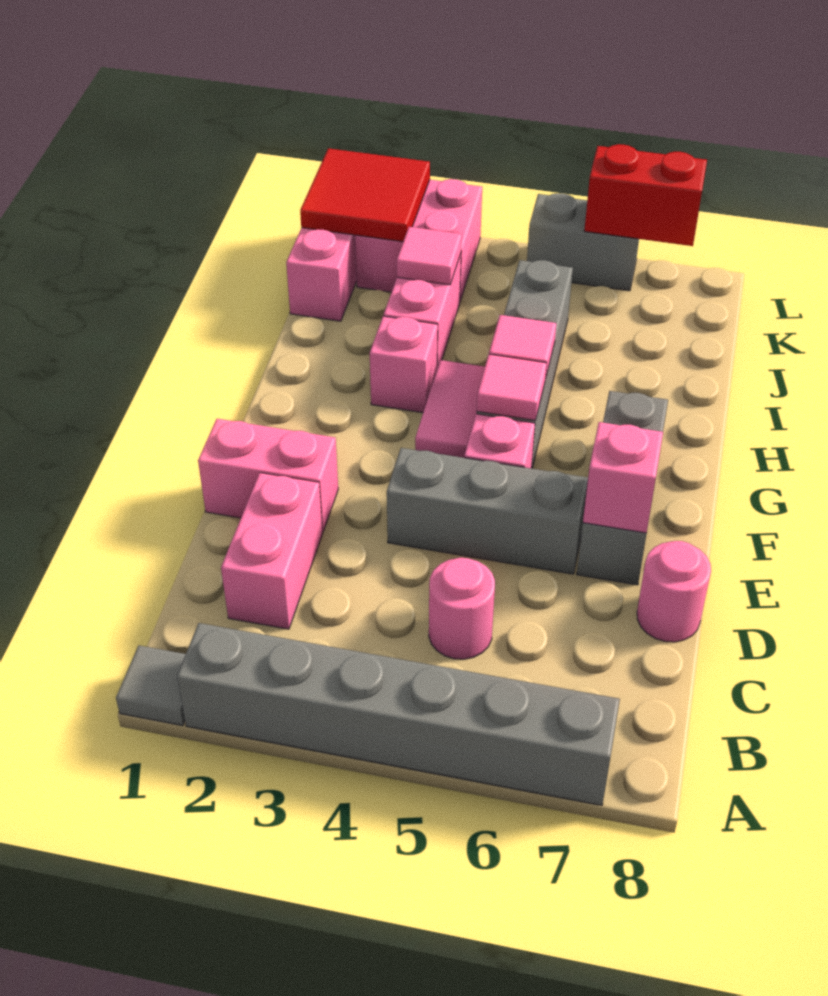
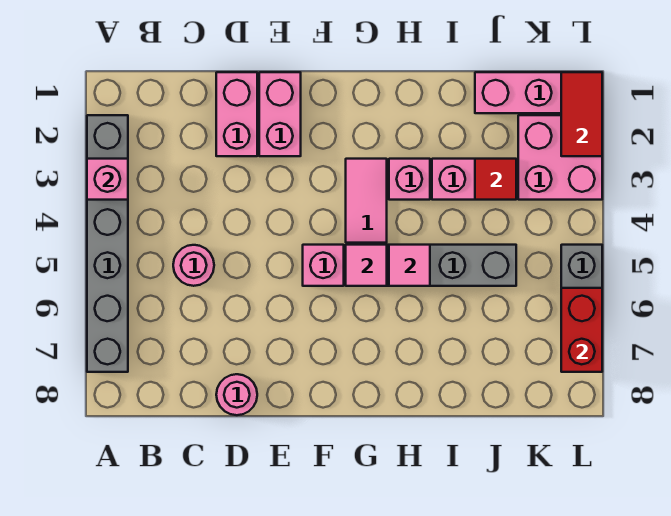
grey 1x1 tile [116,645,186,726] -> none
pink 1x2 brick [221,473,323,629] -> pink 1x2 brick turned to [216,72,257,156]
grey 1x3 brick [387,448,588,574] -> none
grey 1x3 brick [577,391,668,585] -> none
pink 1x1 brick [583,422,663,533] -> pink 1x1 brick moved to [87,159,128,200]
pink 1x2 tile [415,360,485,458] -> pink 1x2 tile turned to [346,159,387,243]
pink 1x1 tile [397,227,462,285] -> red 1x1 tile [475,159,516,200]
red 2x2 tile [300,148,430,242] -> red 1x2 tile [561,72,602,156]

